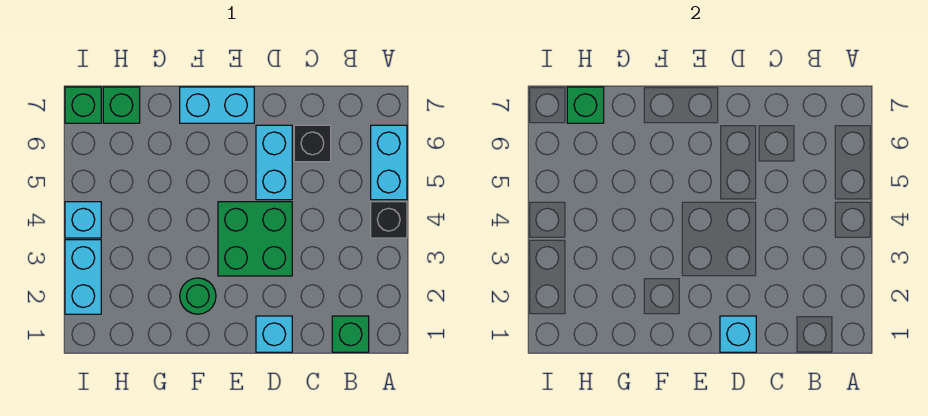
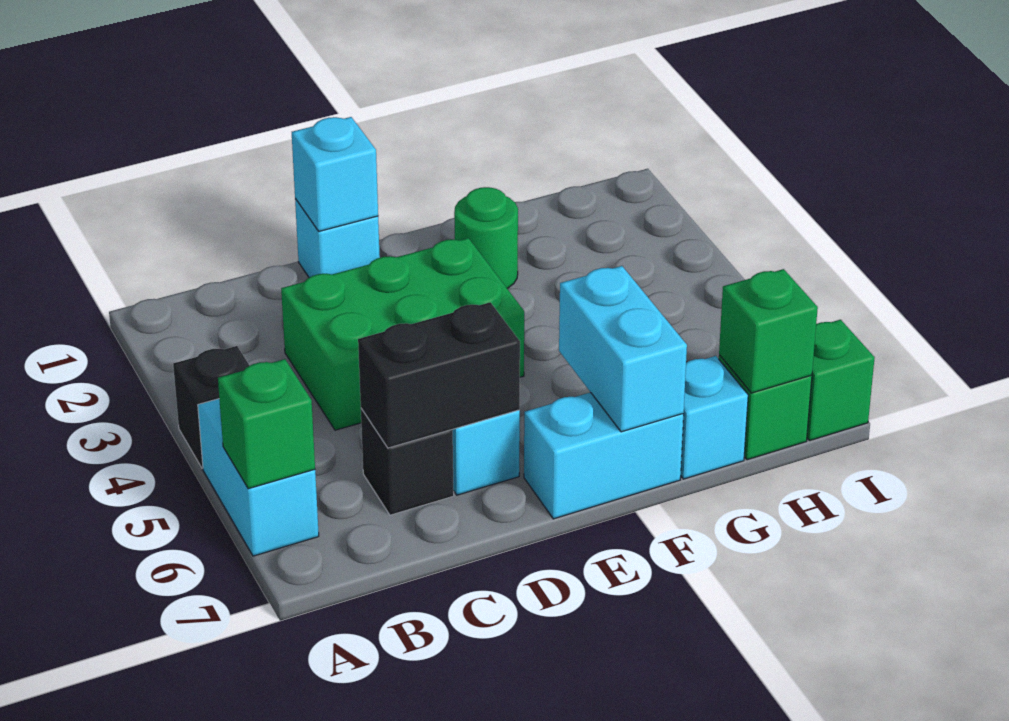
green 1x1 brick [332,316,369,352] -> green 1x1 brick moved to [218,359,315,489]
none -> black 1x2 brick [358,302,520,448]
green 2x2 brick [218,202,292,276] -> green 2x3 brick [281,238,524,430]
cyan 1x2 brick [65,240,101,314] -> cyan 1x2 brick moved to [559,266,687,432]
cyan 1x1 brick [65,202,101,238] -> cyan 1x1 brick moved to [681,356,748,479]

